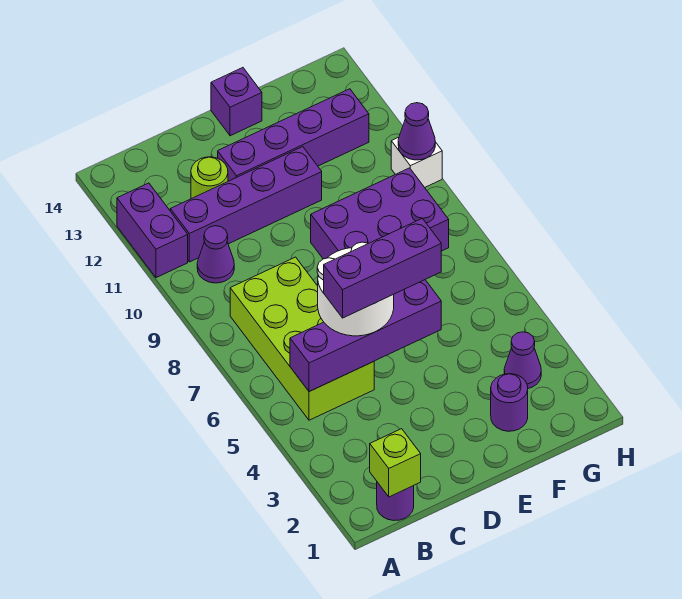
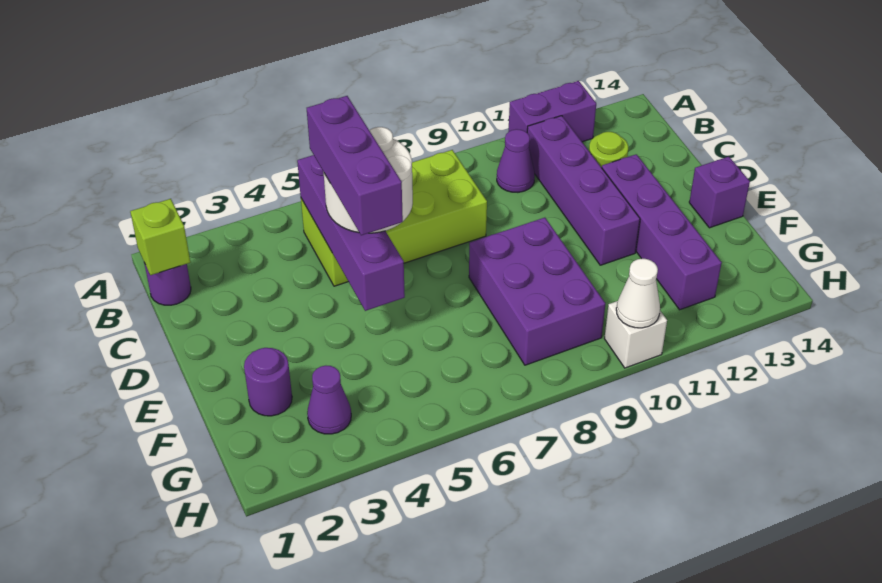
purple 1x1 cone [398,103,435,160] -> white 1x1 cone [616,259,660,328]

